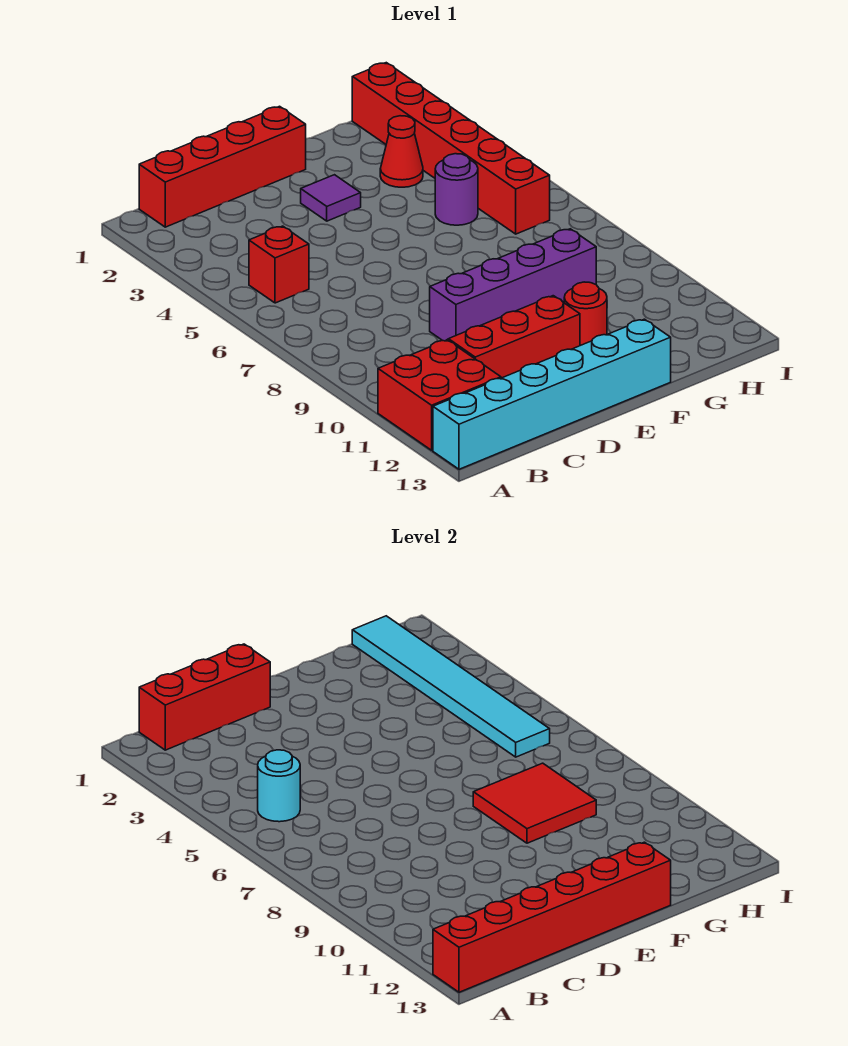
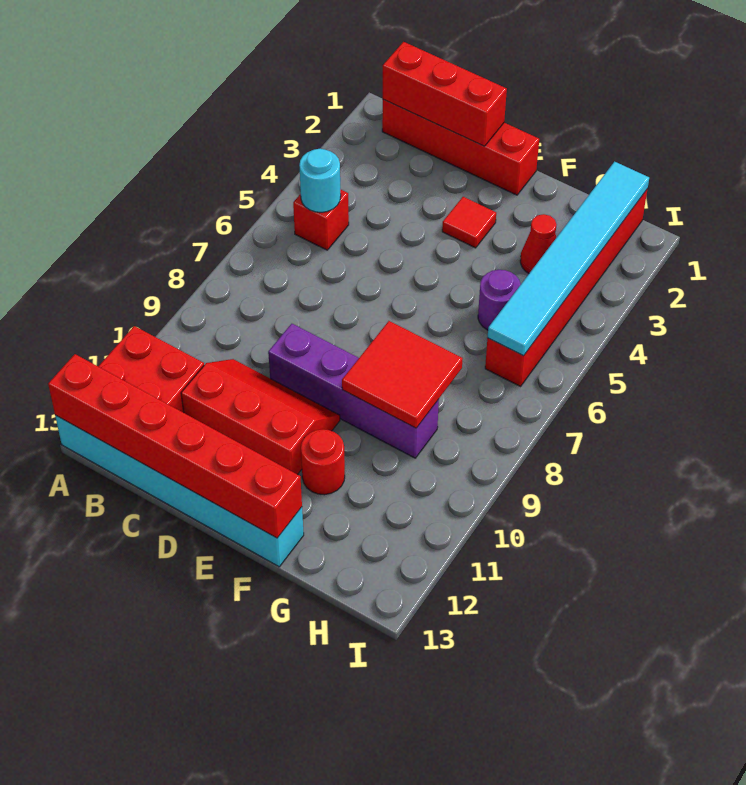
purple 1x1 tile [301,175,361,221] -> red 1x1 tile [442,197,496,248]

